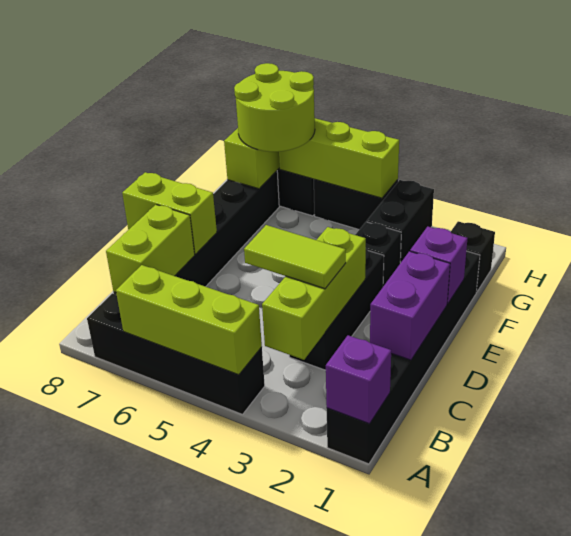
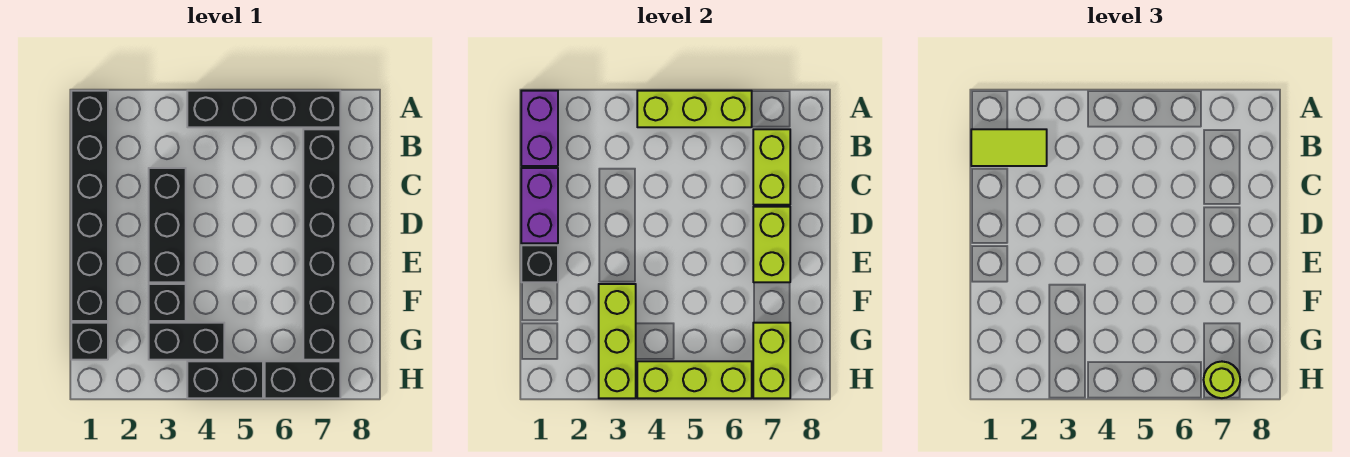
purple 1x1 brick [326,335,391,424] -> purple 1x2 brick [521,91,558,166]
lime 1x3 brick [262,227,366,360] -> lime 1x3 brick moved to [599,284,636,398]
lime 1x2 tile [244,225,346,289] -> lime 1x2 tile moved to [971,129,1047,166]
lime 1x2 brick [122,172,217,254] -> lime 1x2 brick turned to [753,207,790,282]
purple 1x1 brick [410,227,468,304] -> black 1x1 brick [521,245,558,282]
black 1x2 brick [367,180,434,263] -> black 1x2 brick turned to [149,323,224,360]
lime 2x2 round brick [234,63,315,152] -> lime 1x1 round brick [1204,362,1240,398]

